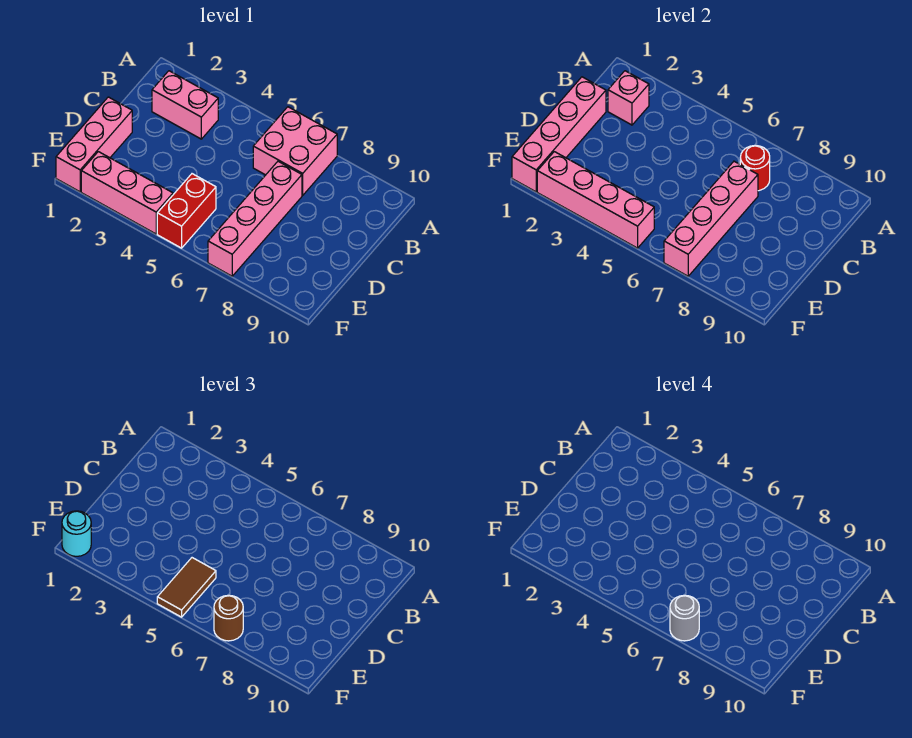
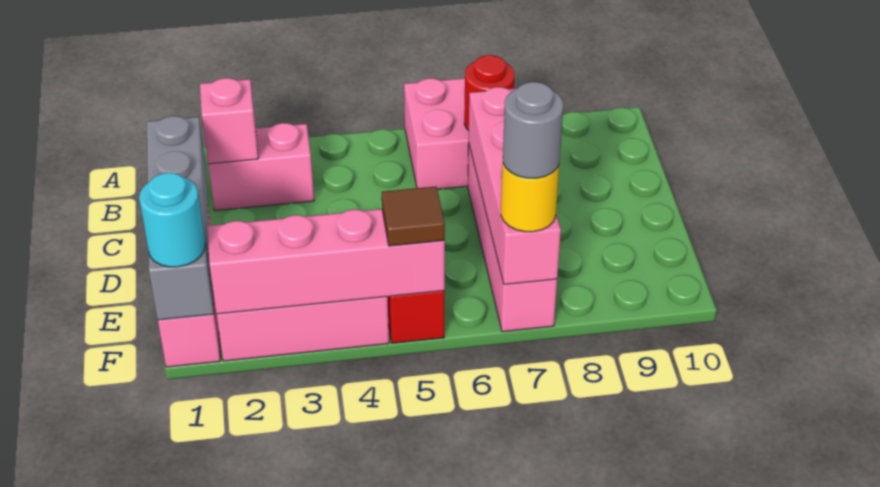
pink 1x4 brick [512,77,606,192] -> grey 1x4 brick [147,116,214,320]
brown 1x2 tile [157,558,216,617] -> brown 1x1 tile [382,186,445,246]
brown 1x1 round brick [214,595,243,641] -> yellow 1x1 round brick [501,164,559,232]

